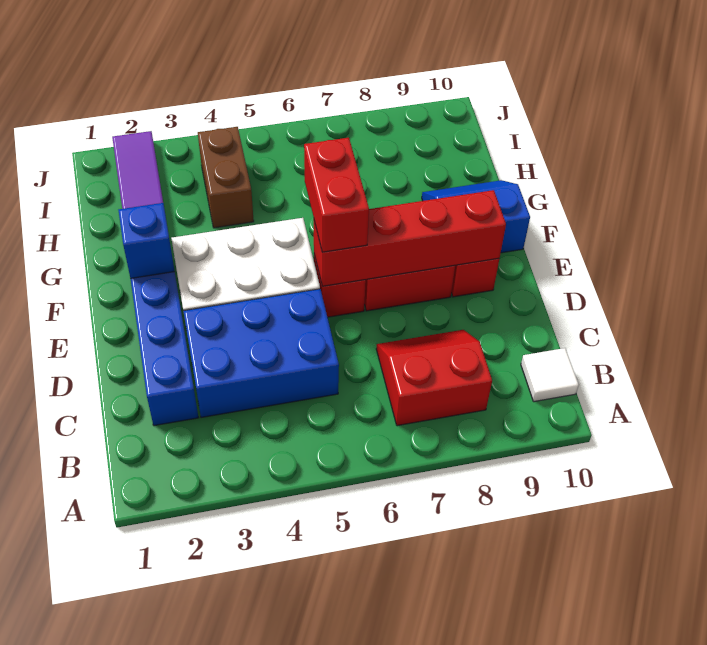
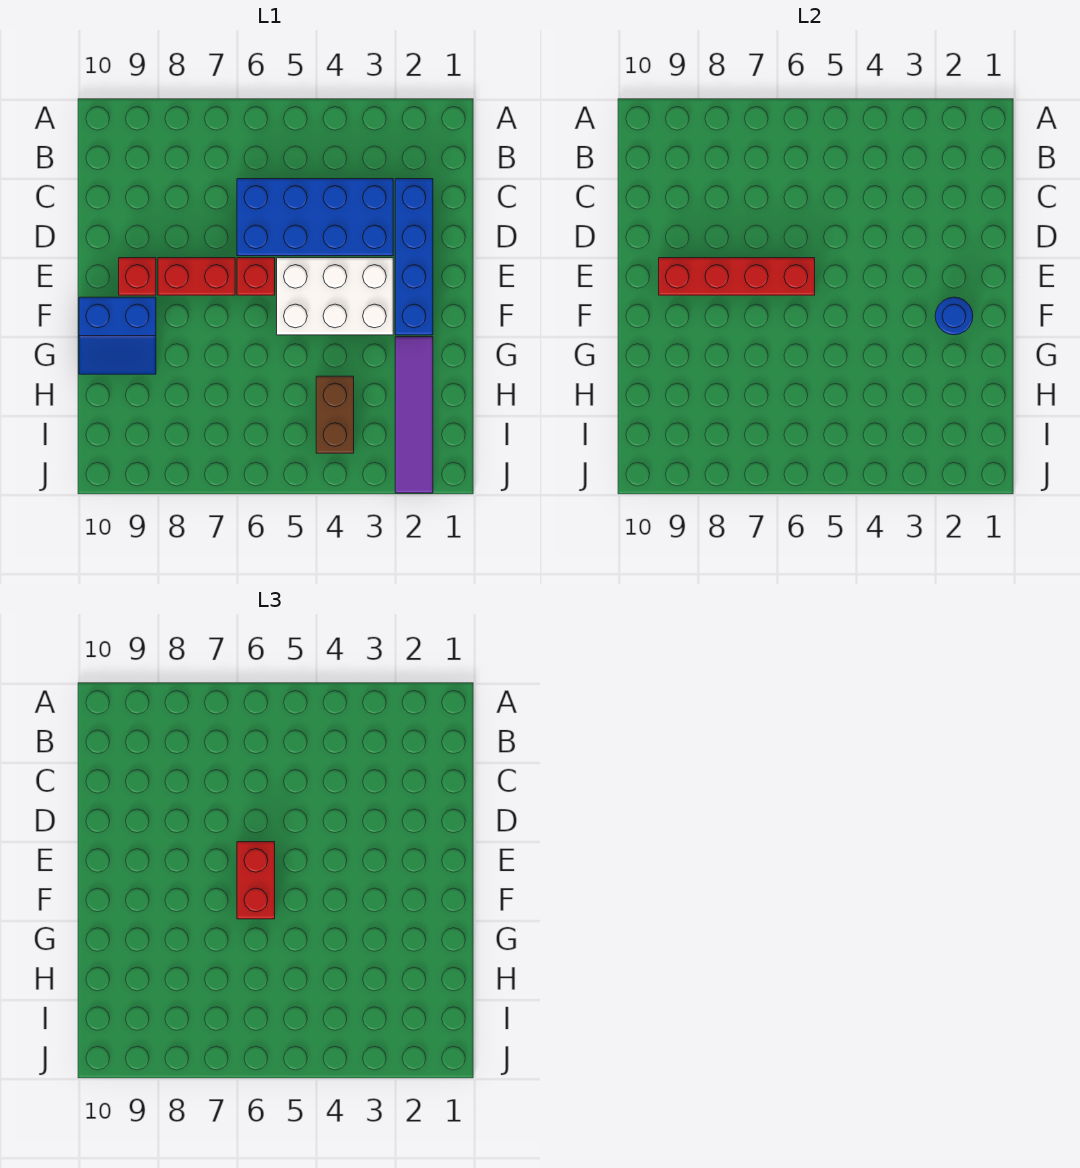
red 2x2 slope [376,330,492,426] -> none
white 1x1 tile [521,348,579,402] -> none
blue 2x3 brick [183,289,339,418] -> blue 2x4 brick [237,179,393,256]
blue 1x1 brick [119,203,175,278] -> blue 1x1 round brick [935,297,973,335]

